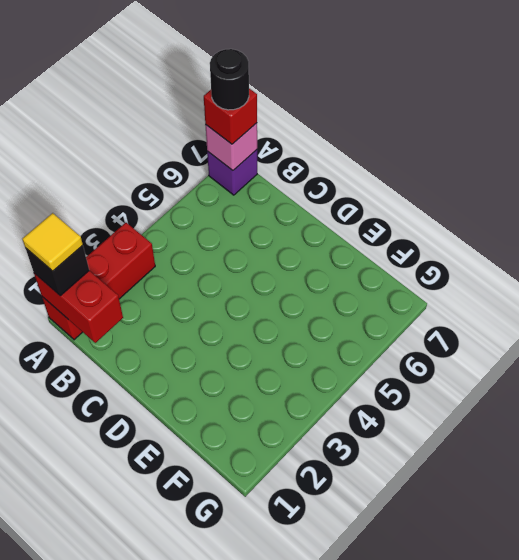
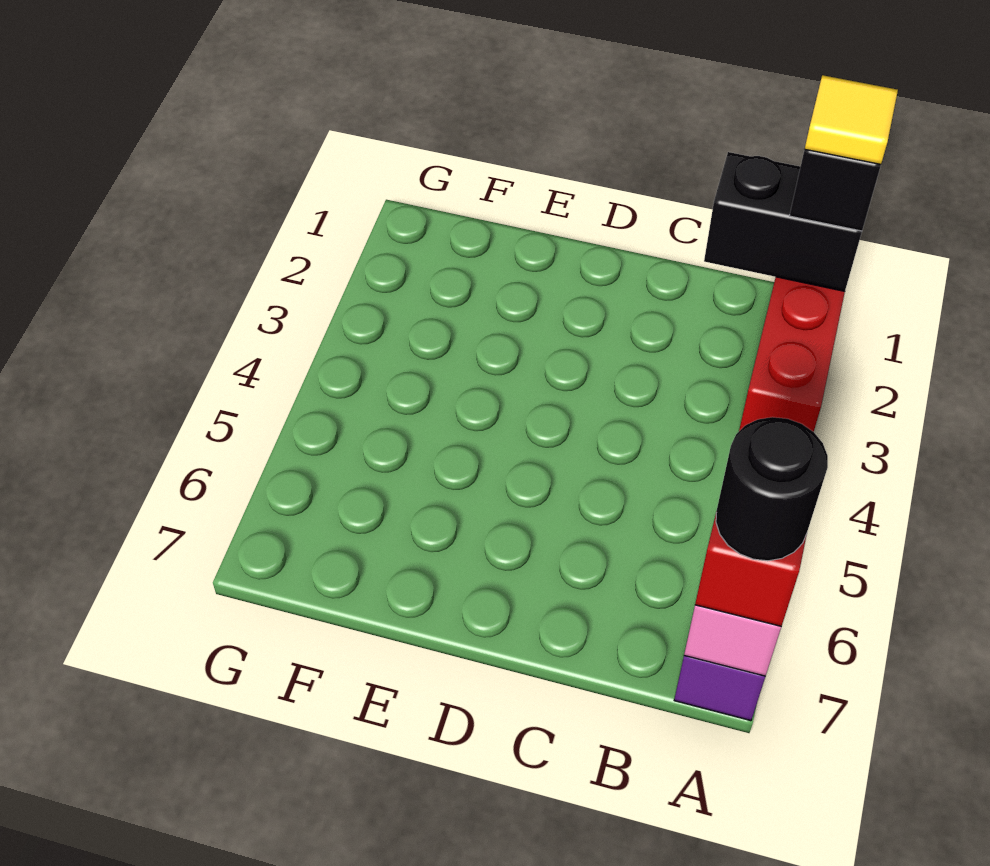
red 1x2 brick [34,271,123,343] -> black 1x2 brick [704,152,862,291]

